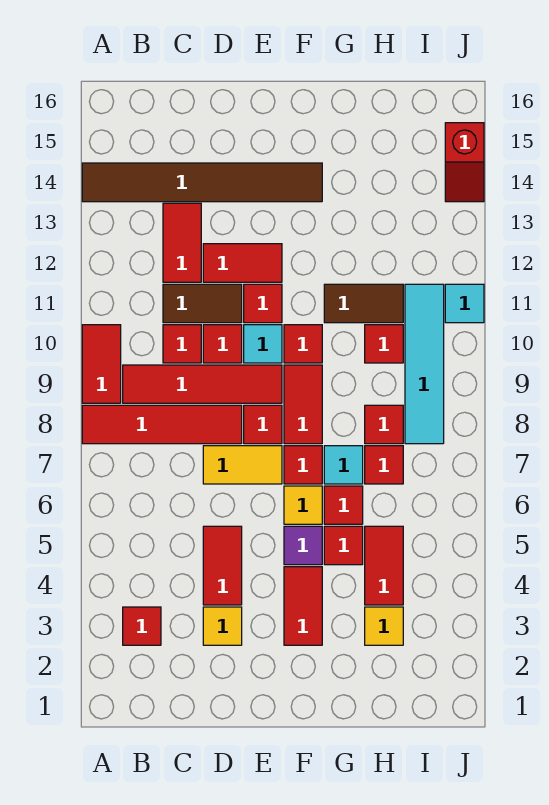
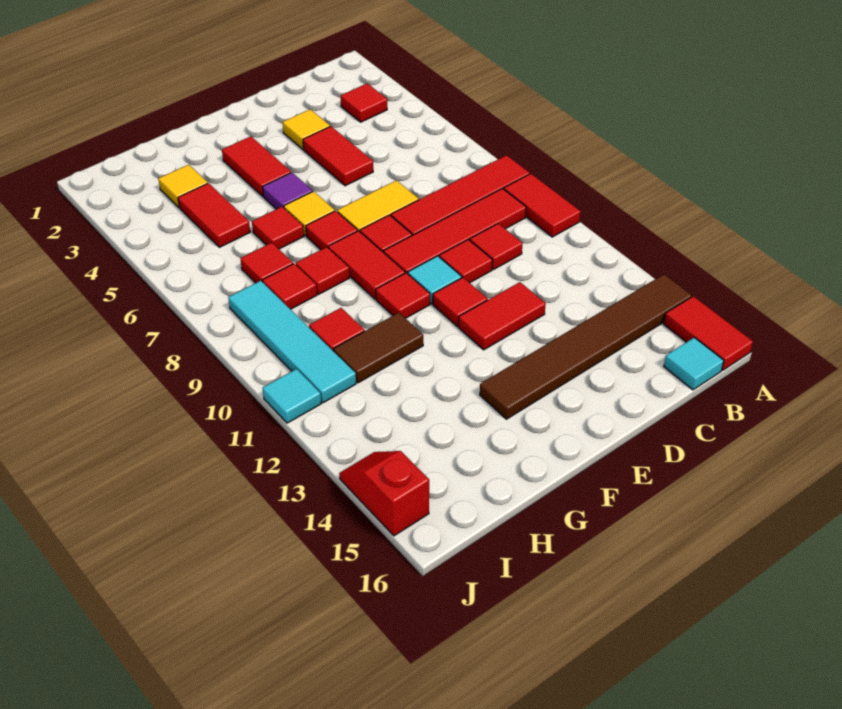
brown 1x2 tile [163,284,242,323] -> none
red 1x2 tile [163,203,201,282] -> red 1x2 tile moved to [664,296,753,370]
red 1x1 tile [324,526,363,565] -> red 1x1 tile moved to [296,247,349,294]
cyan 1x1 tile [324,446,363,484] -> cyan 1x1 tile moved to [664,337,724,390]

